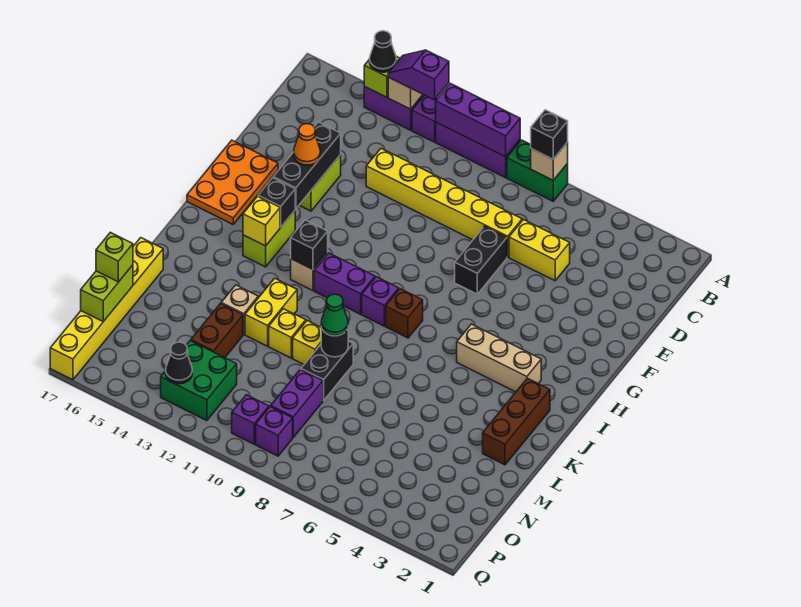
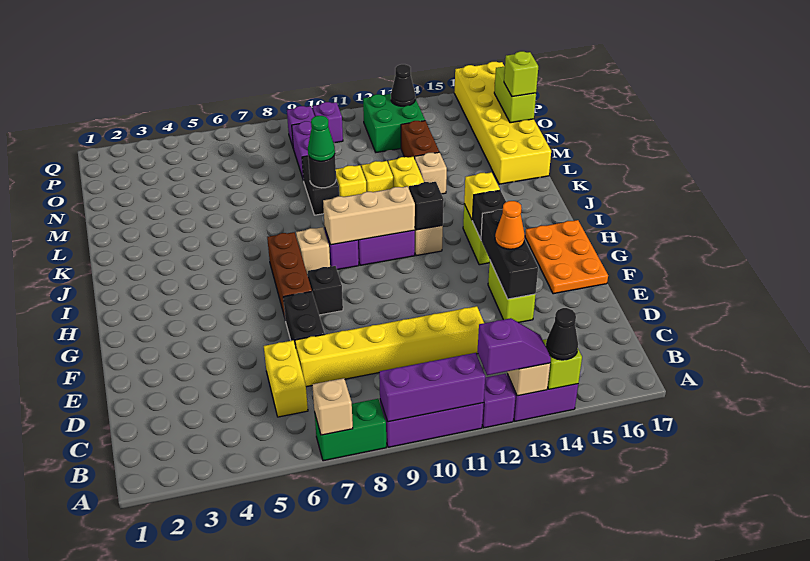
black 1x1 brick [531,110,568,159] -> black 1x1 brick moved to [308,266,343,315]
yellow 1x2 brick [509,220,570,281] -> yellow 1x2 brick turned to [264,340,308,417]
tan 1x3 brick [457,324,541,392] -> tan 1x3 brick moved to [323,186,415,245]
brown 1x1 brick [386,289,423,338] -> tan 1x1 brick [296,227,330,275]
brown 1x3 brick [483,378,550,465] -> brown 1x3 brick moved to [267,232,312,321]
yellow 1x6 brick [50,238,163,380] -> yellow 2x6 brick [454,62,551,184]

